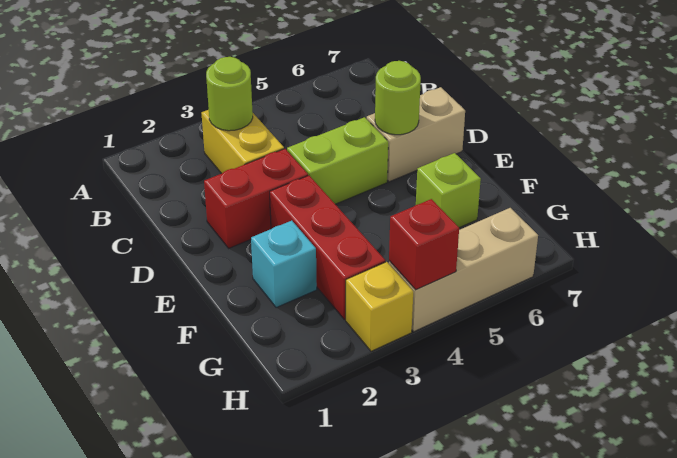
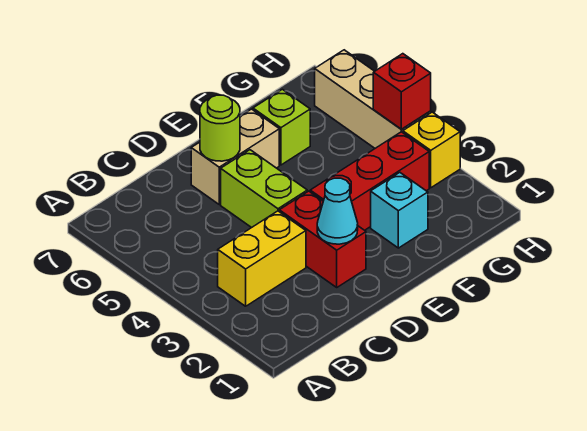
lime 1x1 round brick [206,57,253,131] -> none
none -> cyan 1x1 cone [317,178,358,244]
tan 1x2 brick [367,87,465,182] -> tan 1x2 brick turned to [191,109,279,204]

